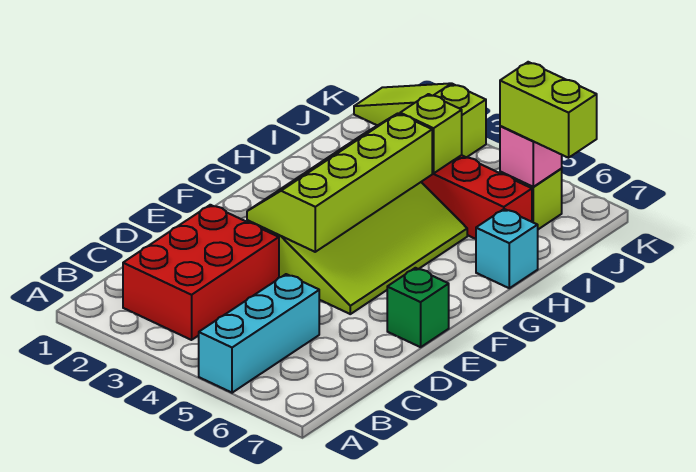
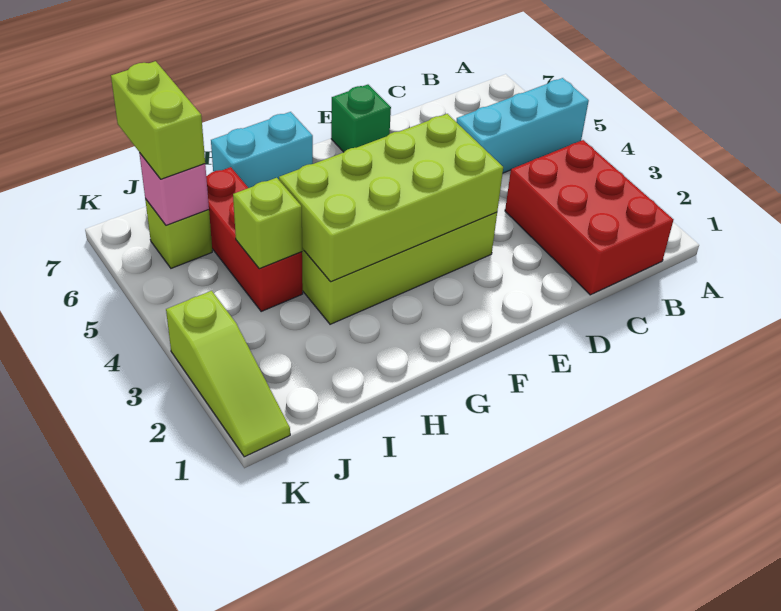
red 2x3 brick [123,205,279,340] -> red 2x3 brick turned to [505,140,673,295]
lime 2x4 slope [247,113,432,252] -> lime 2x4 brick [279,114,503,282]
cyan 1x1 brick [476,209,538,288] -> cyan 1x2 brick [211,112,313,188]

